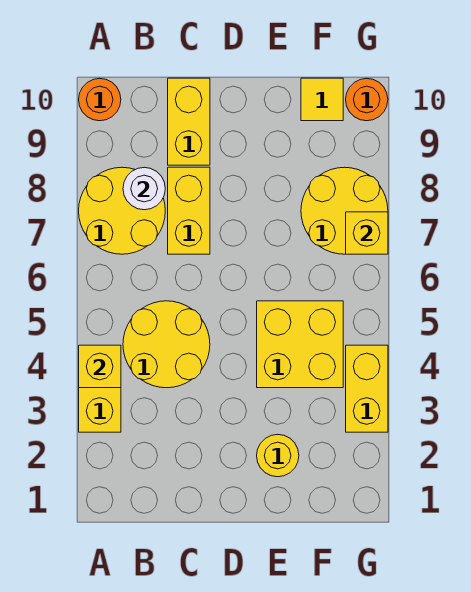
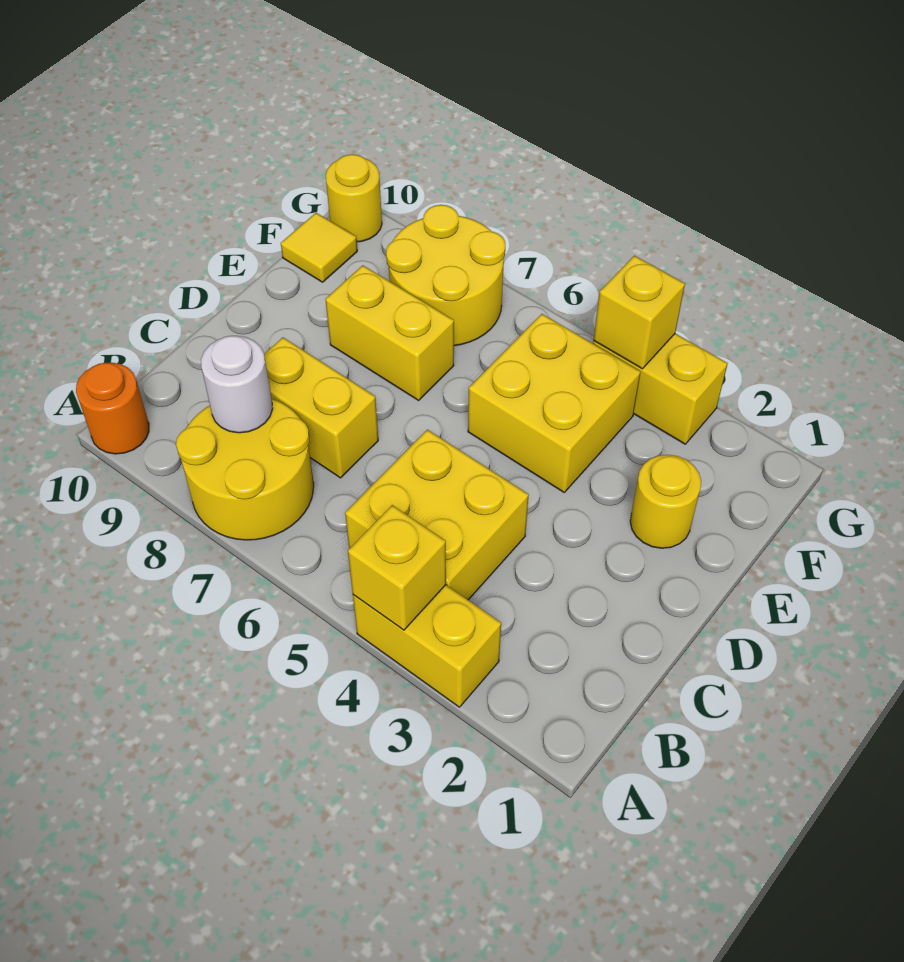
yellow 2x2 round brick [123,301,210,388] -> yellow 2x2 brick [345,430,529,600]
yellow 1x2 brick [168,78,210,165] -> yellow 1x2 brick moved to [325,265,454,400]
yellow 1x1 brick [346,212,388,254] -> yellow 1x1 brick moved to [594,256,685,369]
orange 1x1 round brick [346,78,388,121] -> yellow 1x1 round brick [326,154,382,242]

